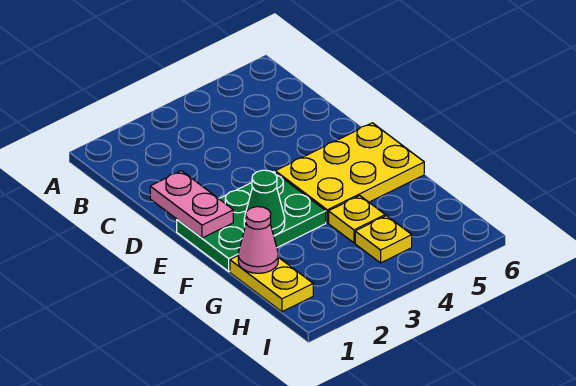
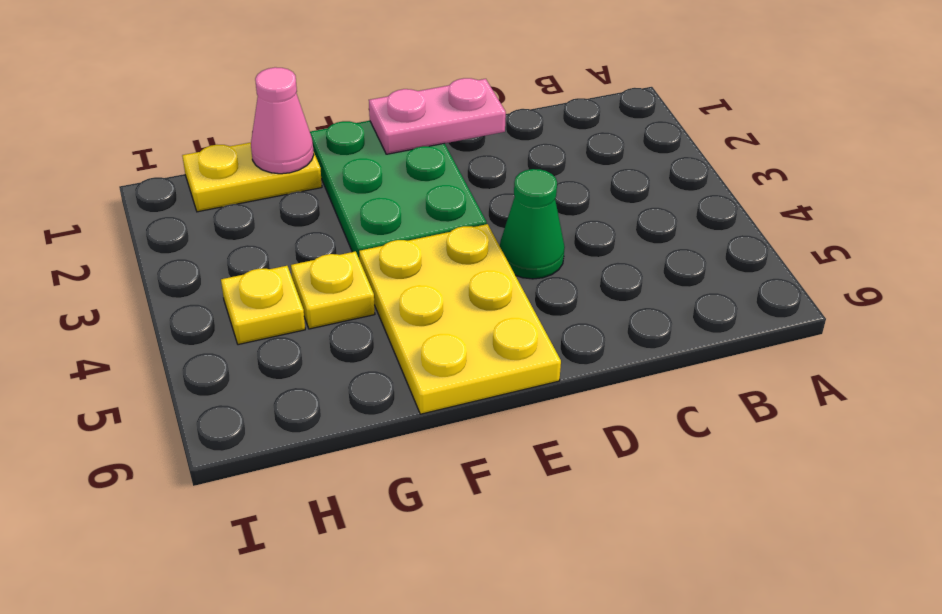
green 1x1 cone [244,170,285,235] -> green 1x1 cone moved to [500,169,565,279]

